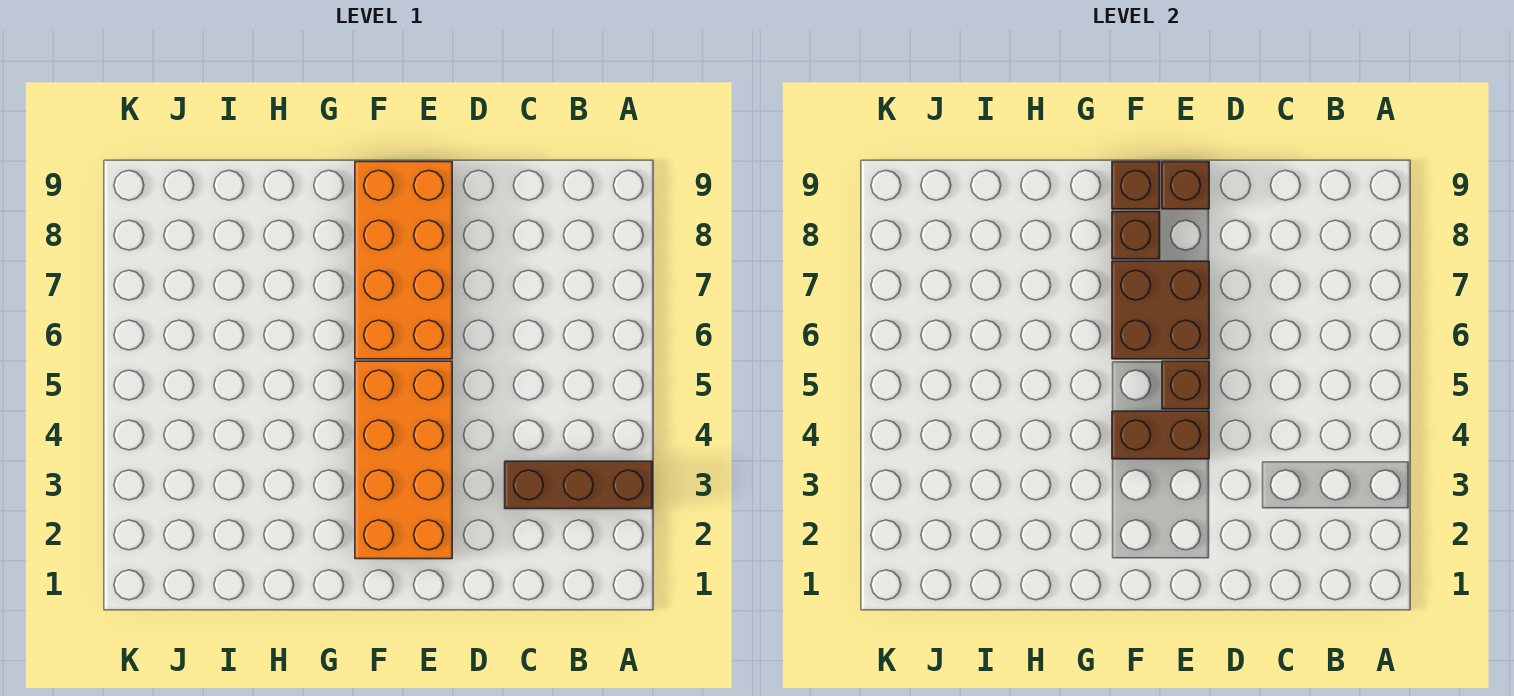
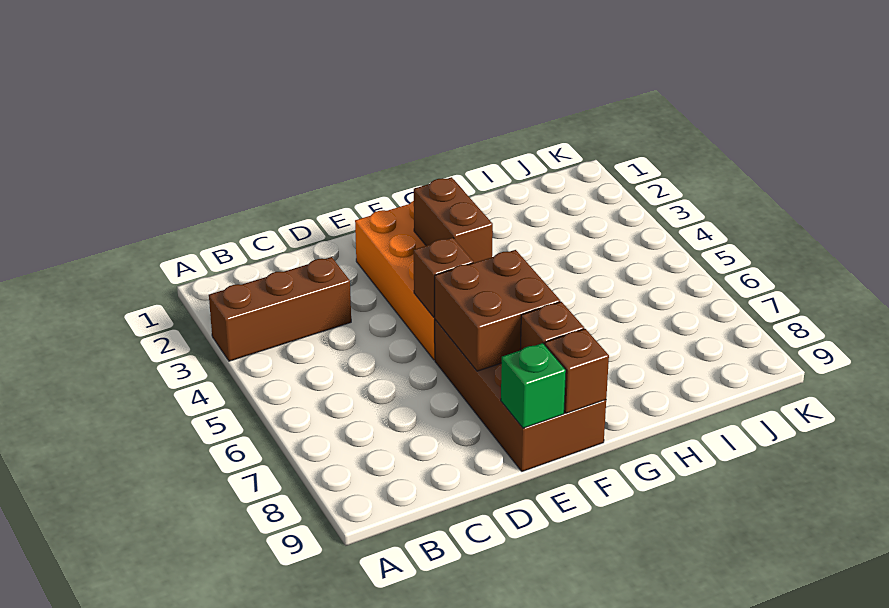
brown 1x2 brick [1112,411,1209,459] -> brown 1x2 brick turned to [414,177,493,263]
orange 2x4 brick [355,162,452,359] -> brown 2x4 brick [435,320,606,472]
brown 1x1 brick [1162,162,1209,209] -> green 1x1 brick [501,343,566,428]

